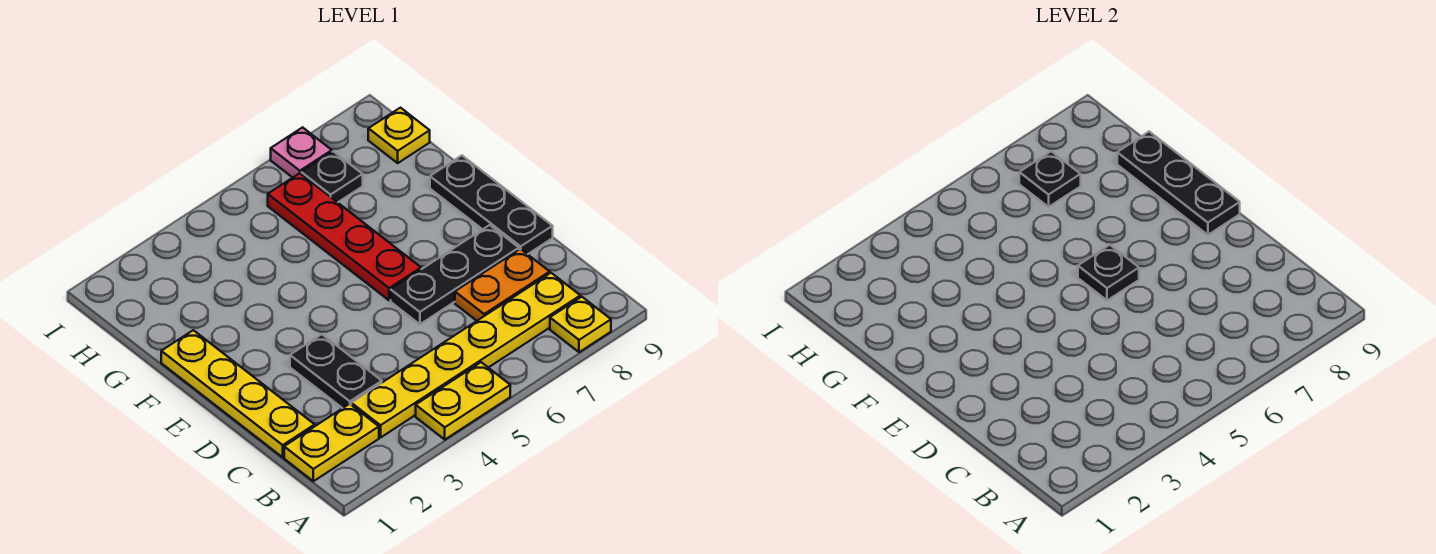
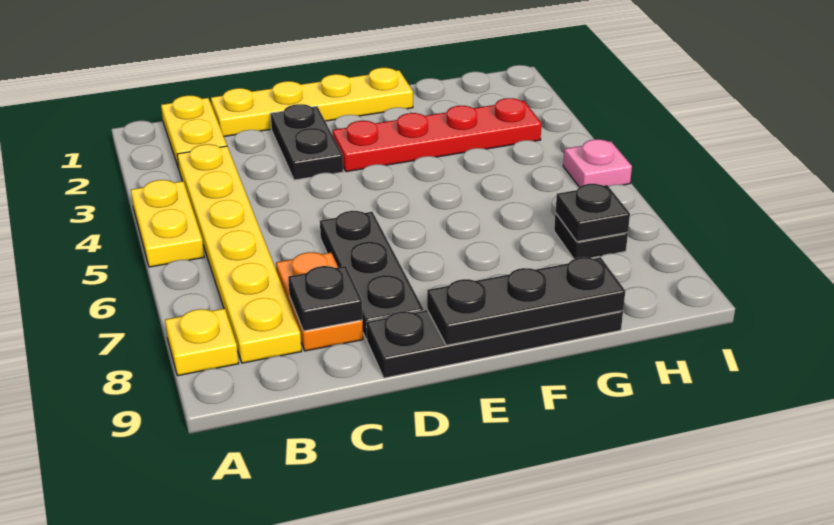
black 1x2 plate [290,334,382,408] -> black 1x2 plate turned to [270,104,343,180]
black 1x3 plate [430,156,553,254] -> black 1x4 plate [366,310,623,378]
red 1x4 plate [268,173,421,300] -> red 1x4 plate moved to [332,98,542,172]
black 1x1 plate [1078,245,1139,300] -> black 1x1 plate moved to [288,266,363,331]
yellow 1x1 plate [368,108,430,163] -> none
pink 1x1 plate [271,127,332,178] -> pink 1x1 plate moved to [563,139,632,187]

